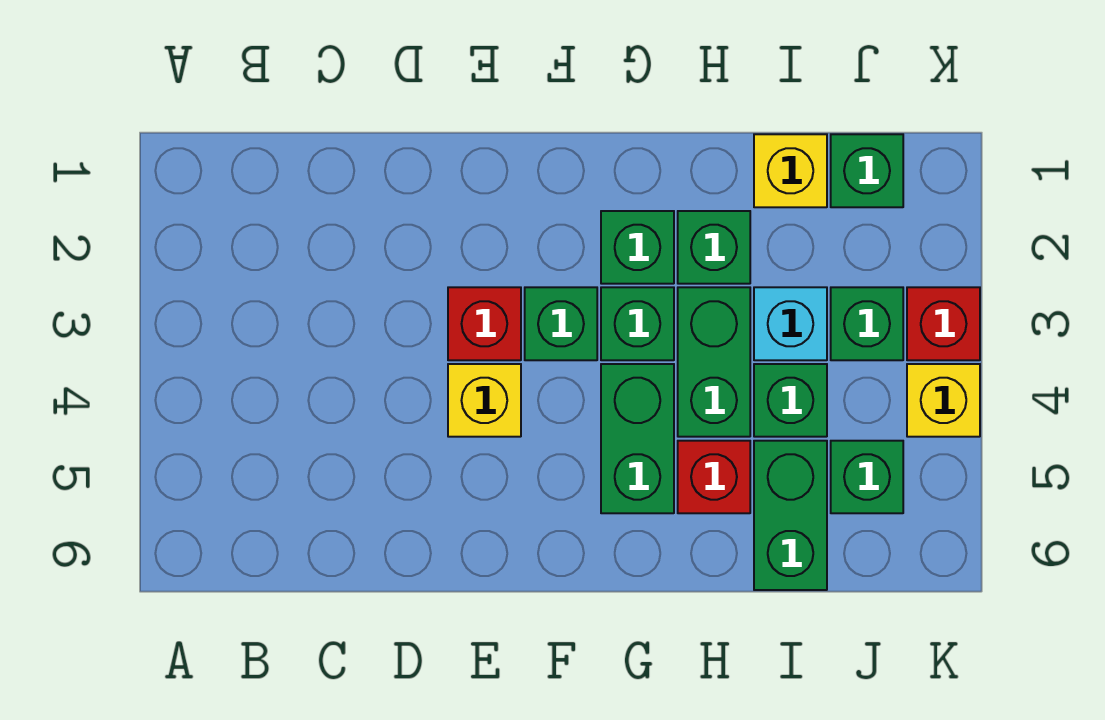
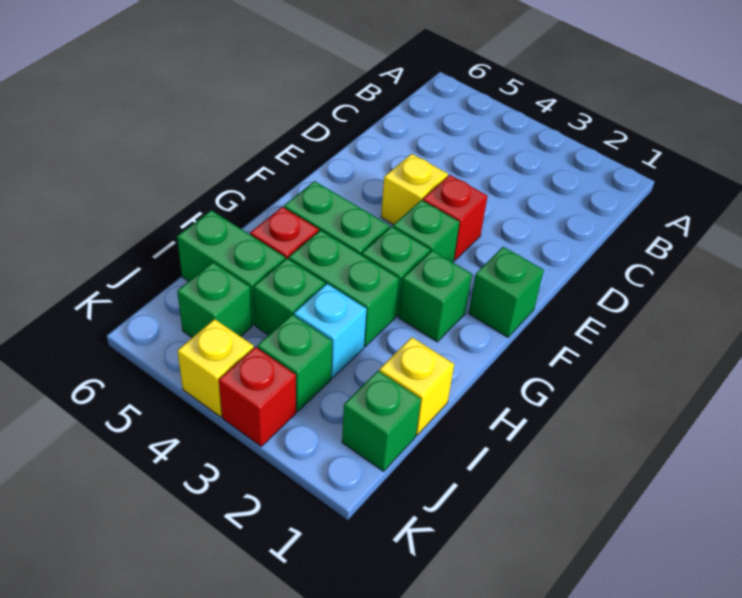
green 1x1 brick [678,211,750,284] -> green 1x1 brick moved to [469,247,544,337]

